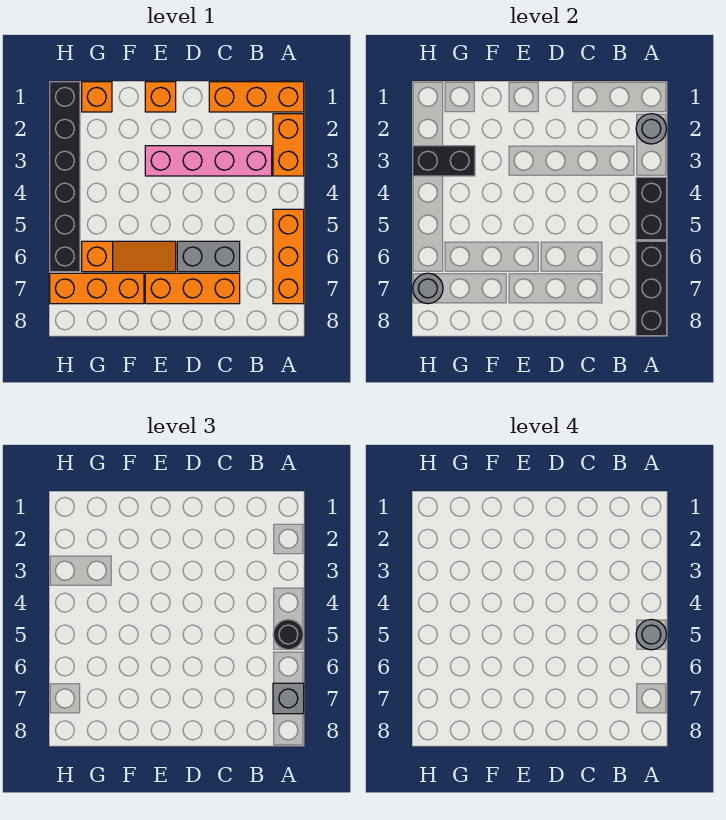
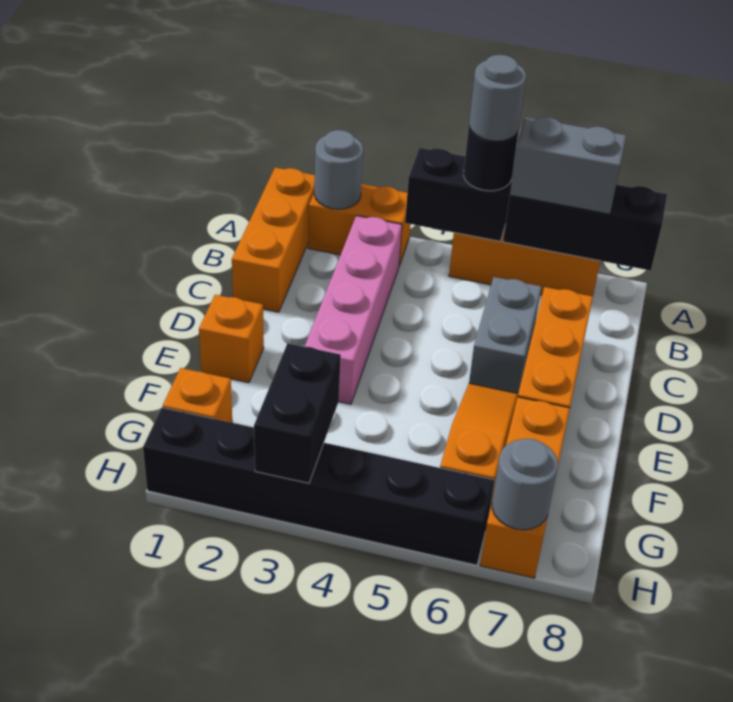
grey 1x1 brick [273,683,304,714] -> grey 1x2 brick [510,117,626,214]

